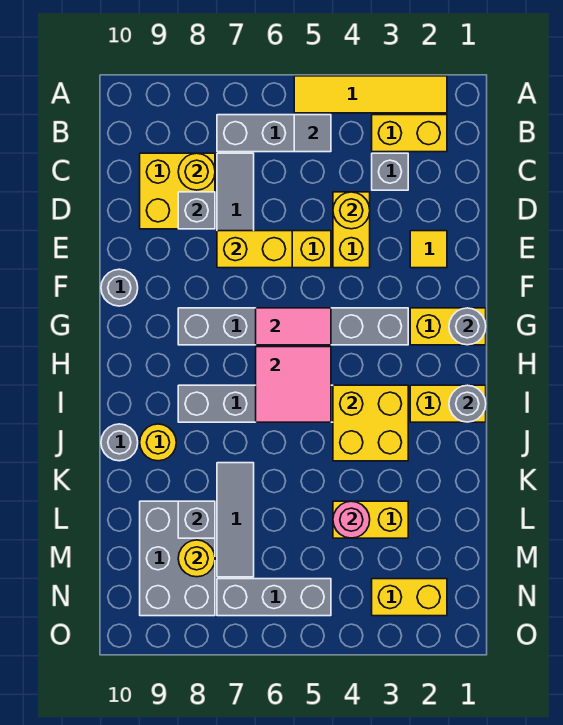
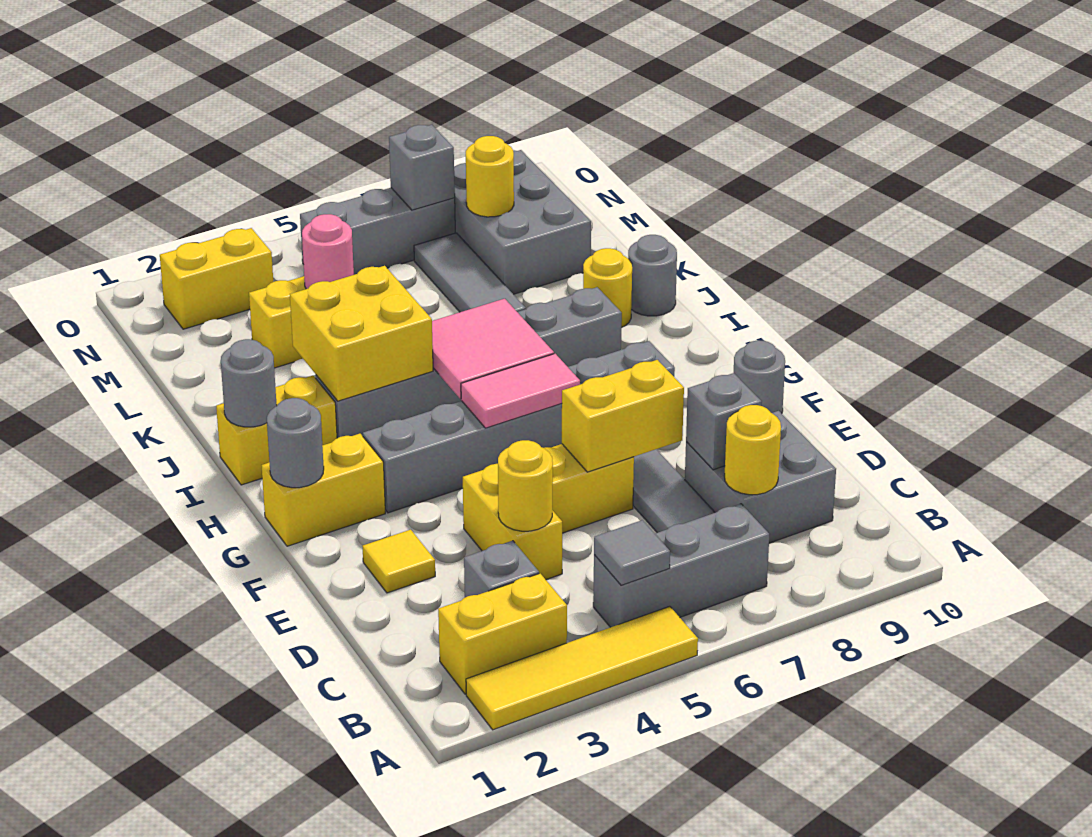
yellow 2x2 brick [140,153,215,229] -> grey 2x2 brick [685,411,836,543]
grey 1x1 brick [178,501,215,538] -> grey 1x1 brick moved to [389,125,455,210]

